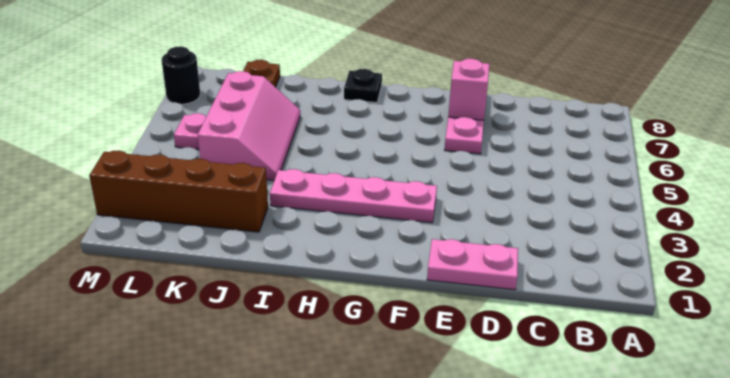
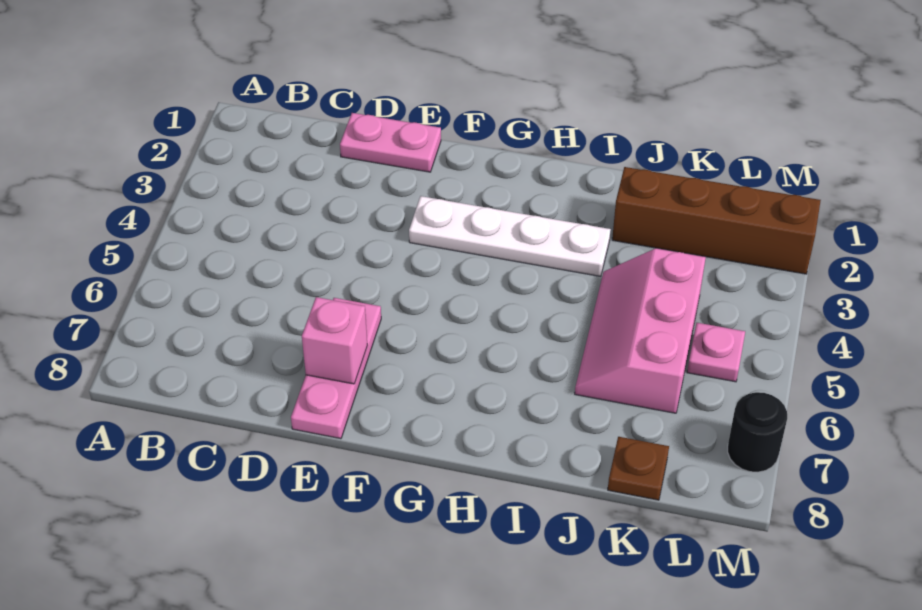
pink 1x4 plate [270,169,437,223] -> white 1x4 plate [409,196,611,277]
black 1x1 plate [344,69,382,103] -> none

